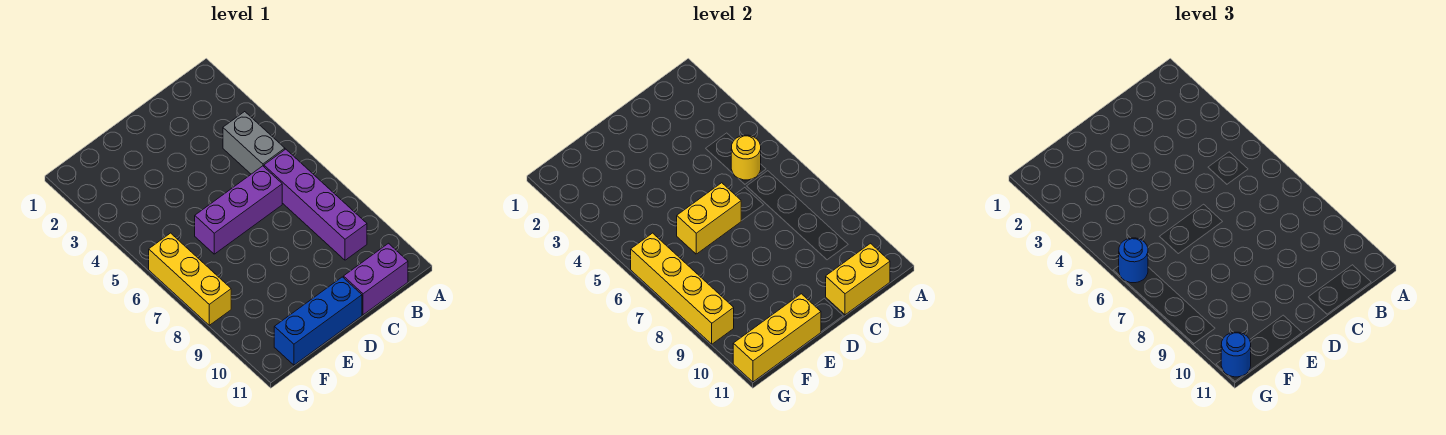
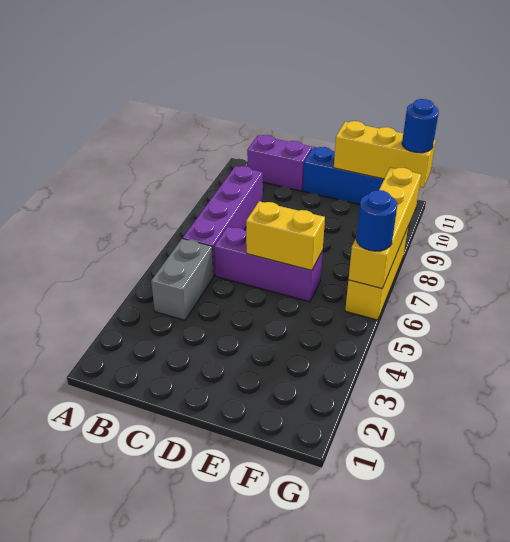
yellow 1x1 round brick [731,135,761,180] -> none
yellow 1x2 brick [826,243,890,315] -> none

